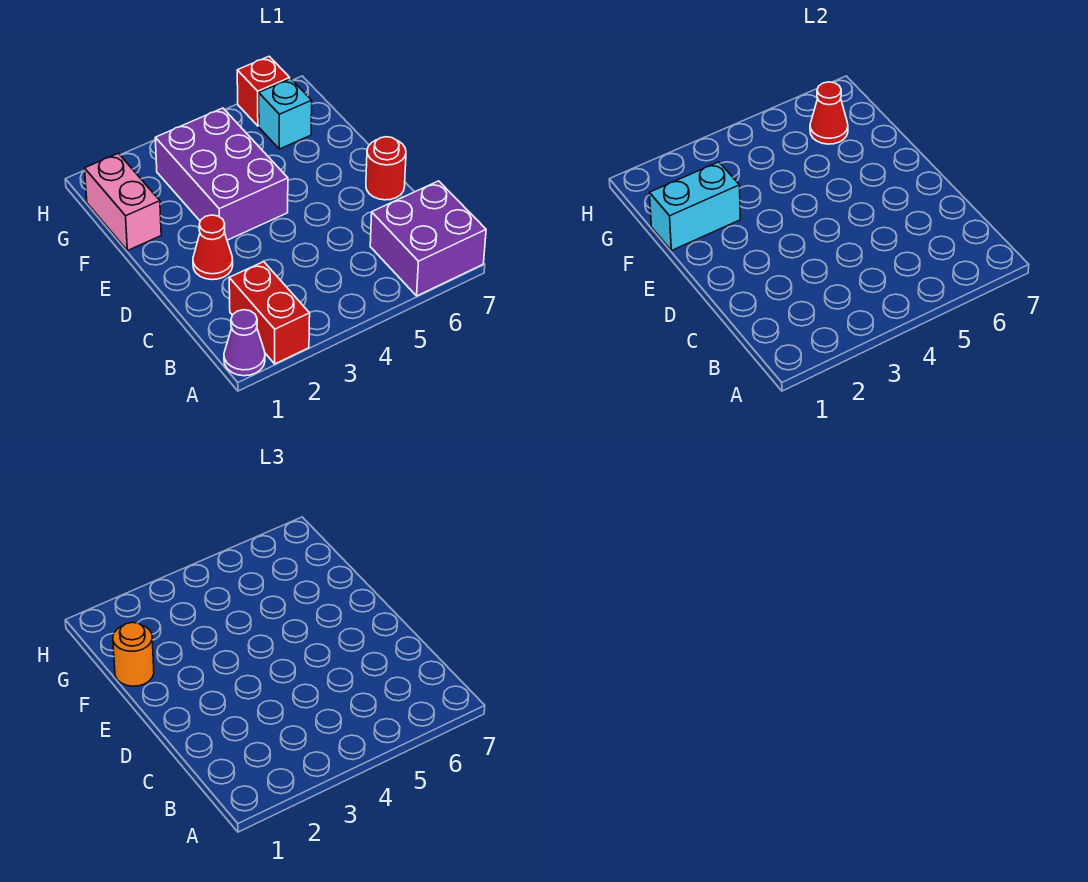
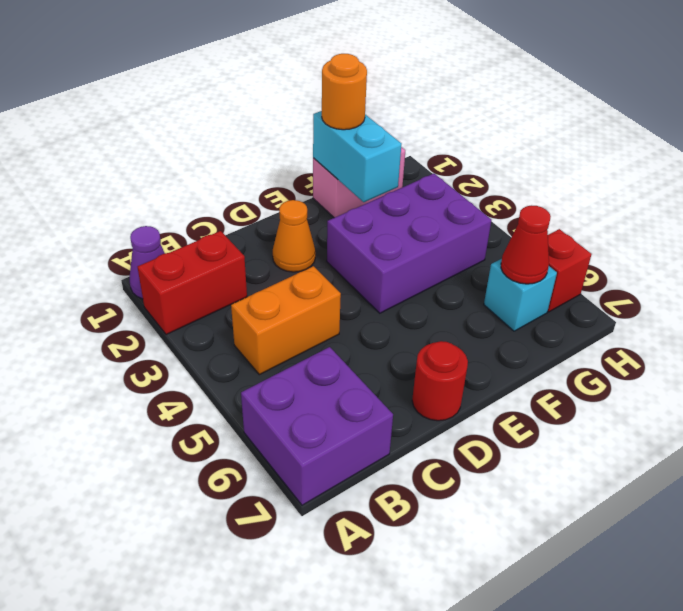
none -> orange 1x2 brick [231,266,341,375]
red 1x1 cone [193,215,233,280] -> orange 1x1 cone [273,200,315,272]

